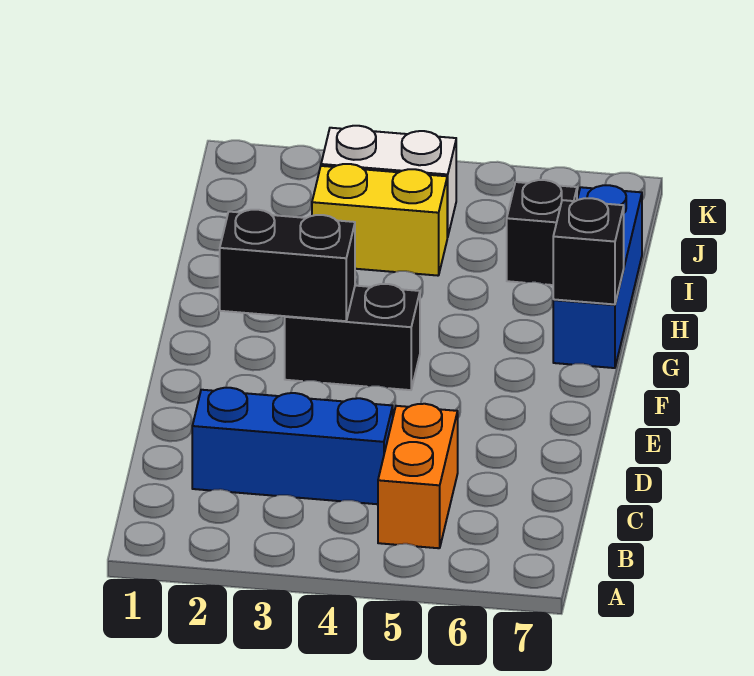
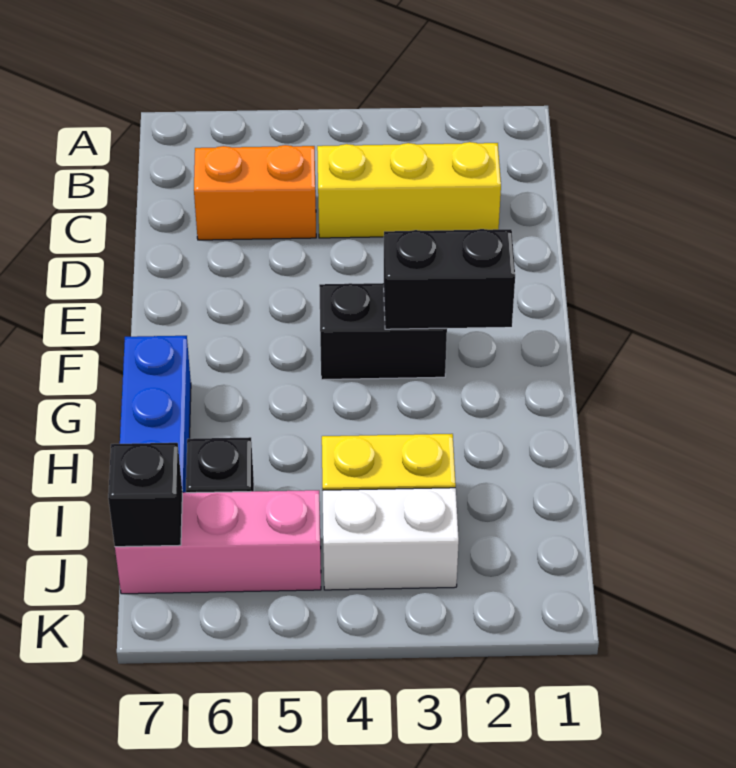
orange 1x2 brick [378,404,458,548] -> orange 1x2 brick turned to [194,145,316,240]
blue 1x3 brick [192,388,393,504] -> yellow 1x3 brick [317,142,501,238]
black 1x1 brick [553,198,624,304] -> black 1x1 brick moved to [108,443,183,547]
none -> pink 1x3 brick [115,490,321,594]

